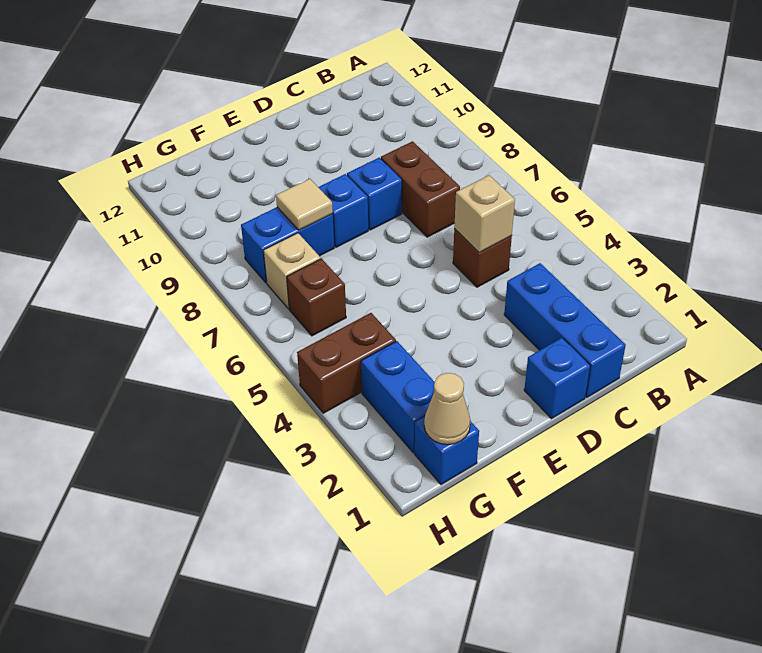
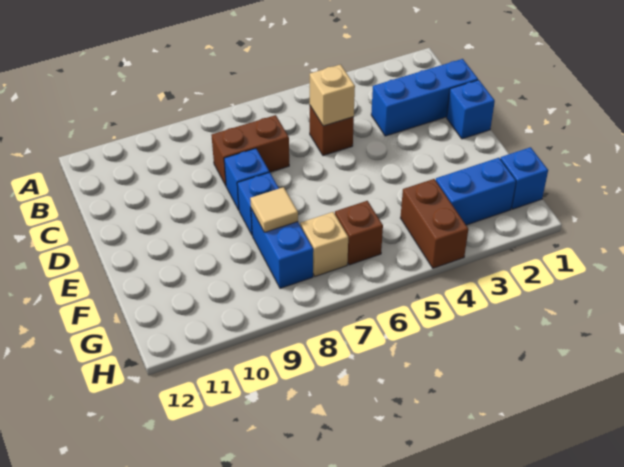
tan 1x1 cone [424,373,470,445] -> none

